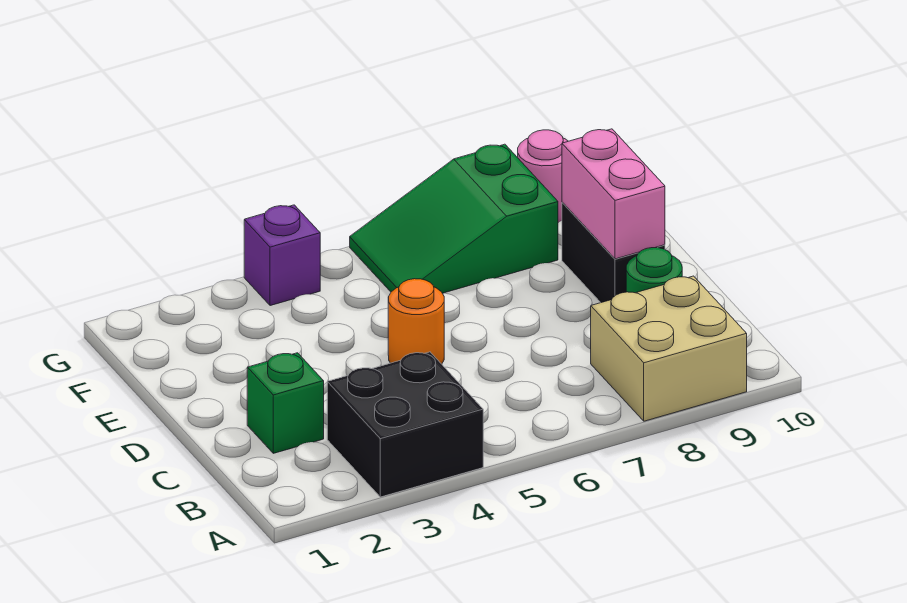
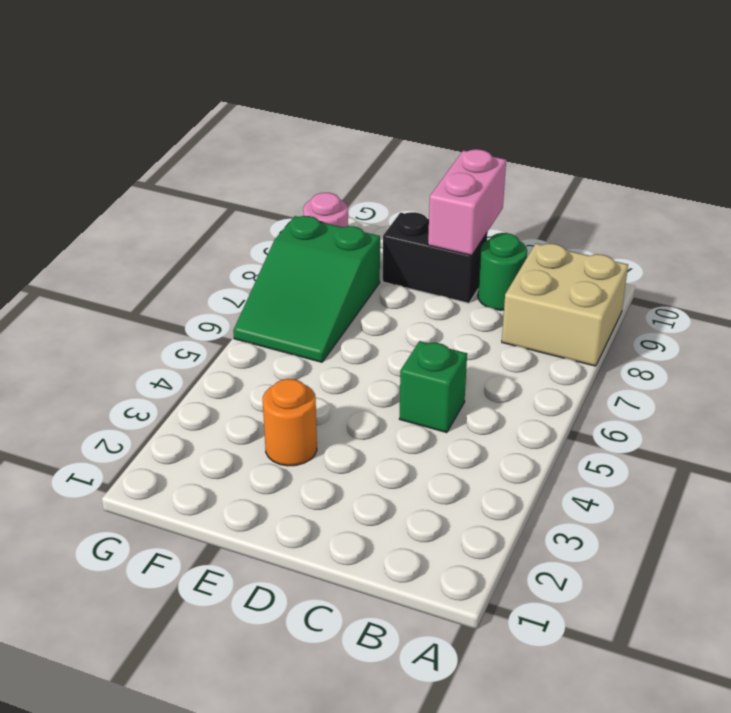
black 2x2 brick [327,352,483,497] -> none
green 1x1 brick [247,353,324,453] -> green 1x1 brick moved to [399,341,467,433]
orange 1x1 round brick [388,279,444,364] -> orange 1x1 round brick moved to [263,379,317,466]
pink 1x2 brick [562,129,665,259] -> pink 1x2 brick turned to [428,149,506,255]
purple 1x1 brick [244,205,320,306] -> none

